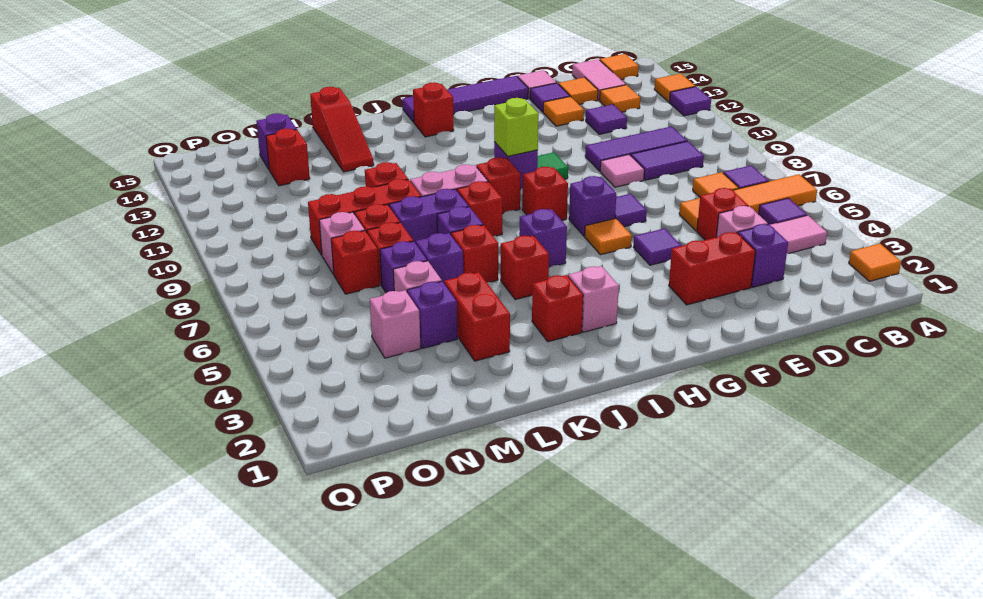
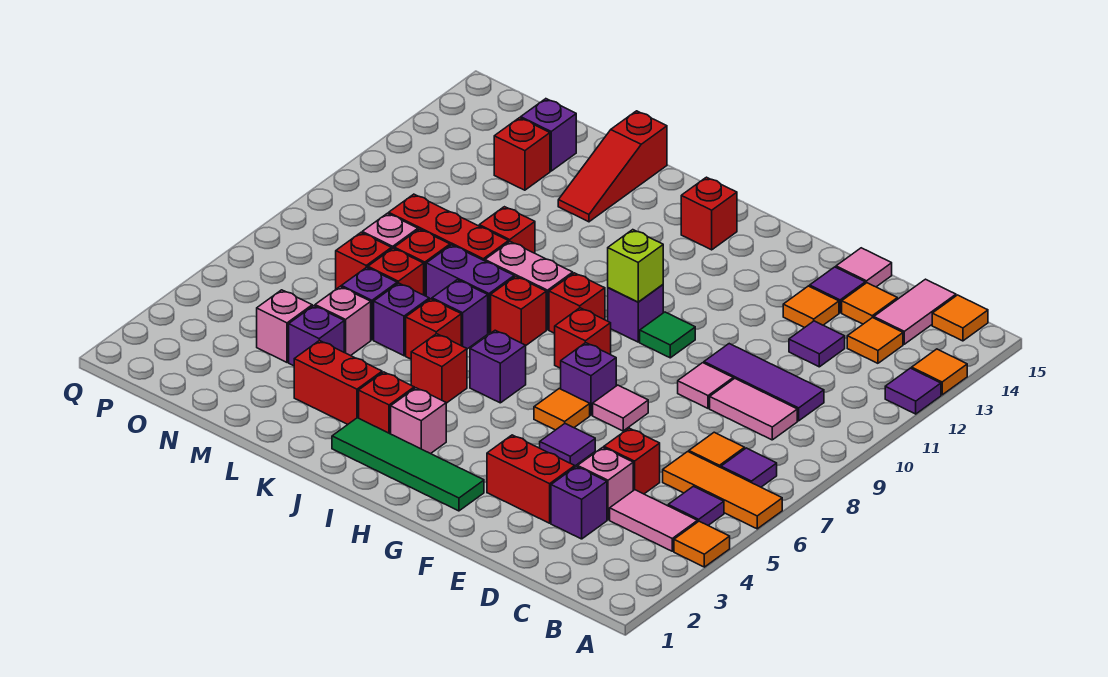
orange 1x1 tile [849,244,901,281] -> orange 1x1 tile moved to [674,521,730,567]
orange 1x4 tile [679,174,817,231] -> orange 1x3 tile [663,452,782,529]
purple 1x2 tile [631,141,704,180] -> pink 1x2 tile [710,378,797,440]
purple 1x1 tile [615,194,647,227] -> pink 1x1 tile [593,385,648,431]
purple 1x4 tile [402,76,528,122] -> none
none -> green 1x4 tile [332,418,484,511]
red 1x2 brick [444,272,510,361] -> red 1x2 brick turned to [294,340,382,425]

